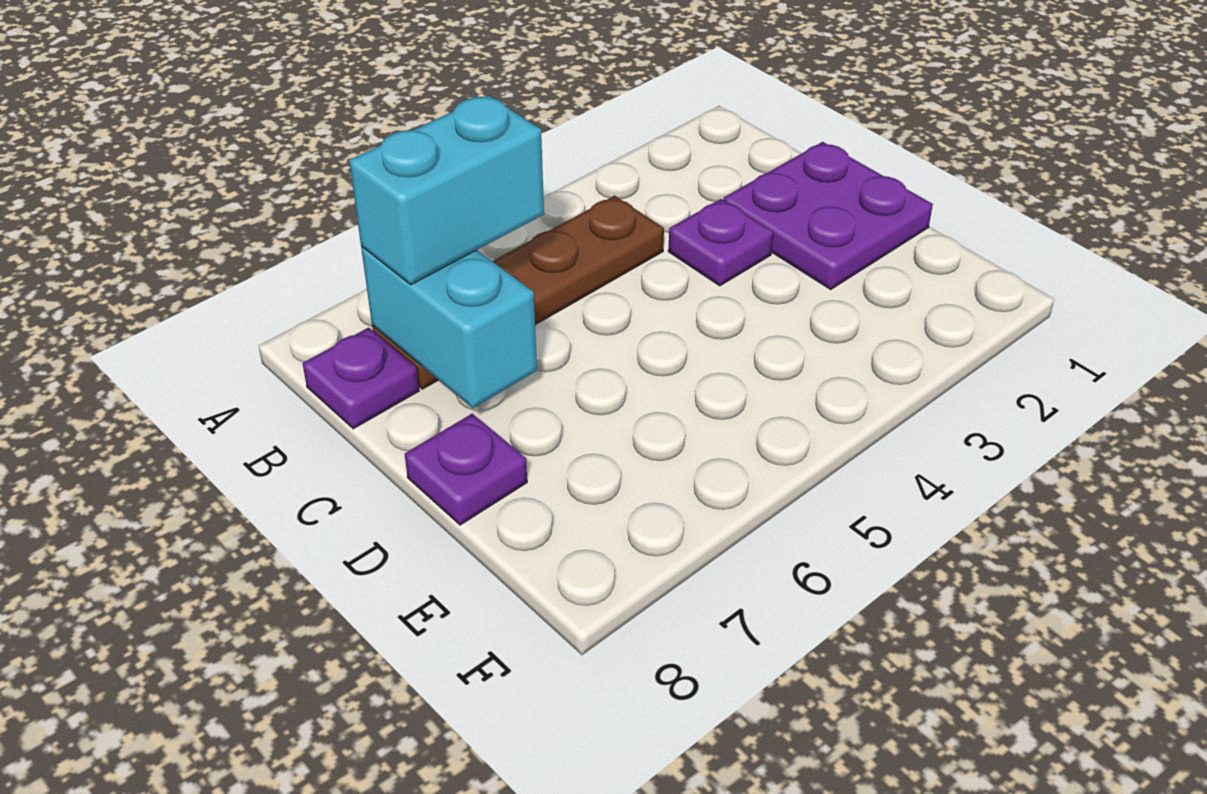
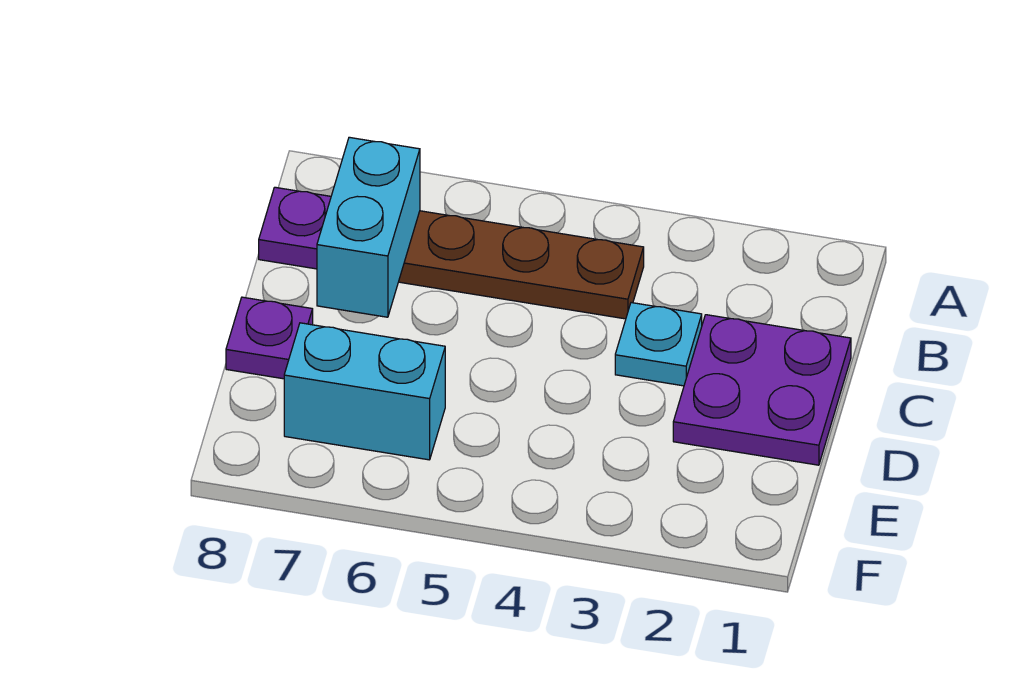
cyan 1x2 brick [349,95,544,285] -> cyan 1x2 brick moved to [284,323,445,460]
purple 1x1 plate [668,199,773,286] -> cyan 1x1 plate [615,303,702,386]

